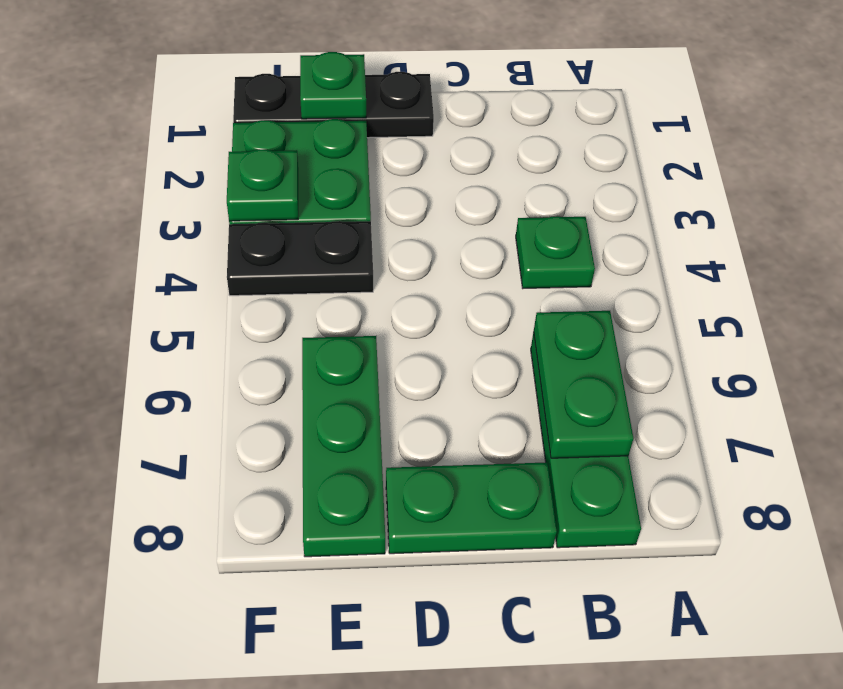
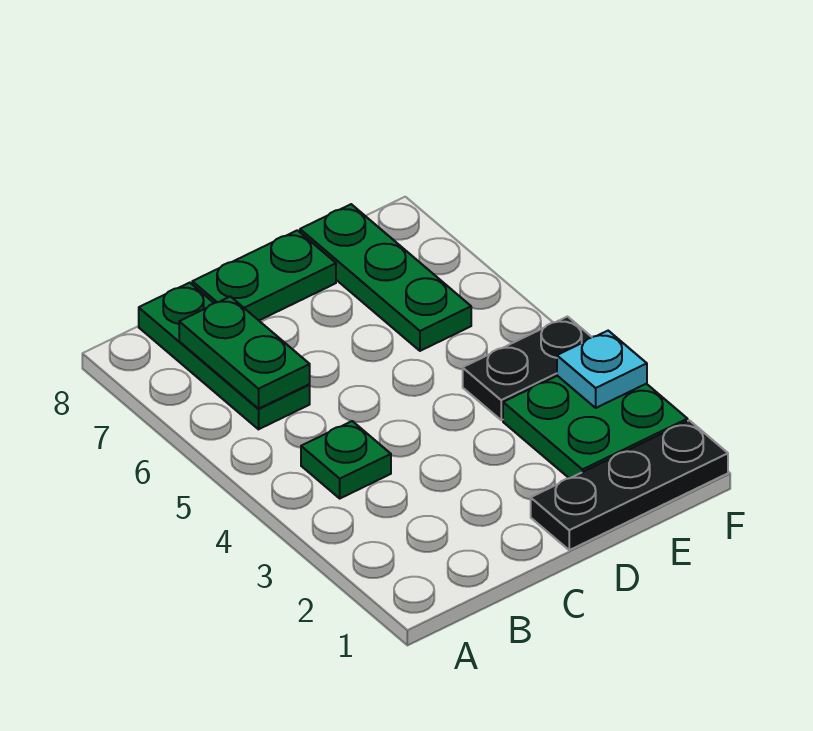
green 1x1 plate [300,52,366,119] -> none
green 1x1 plate [227,149,298,221] -> cyan 1x1 plate [557,331,647,408]

